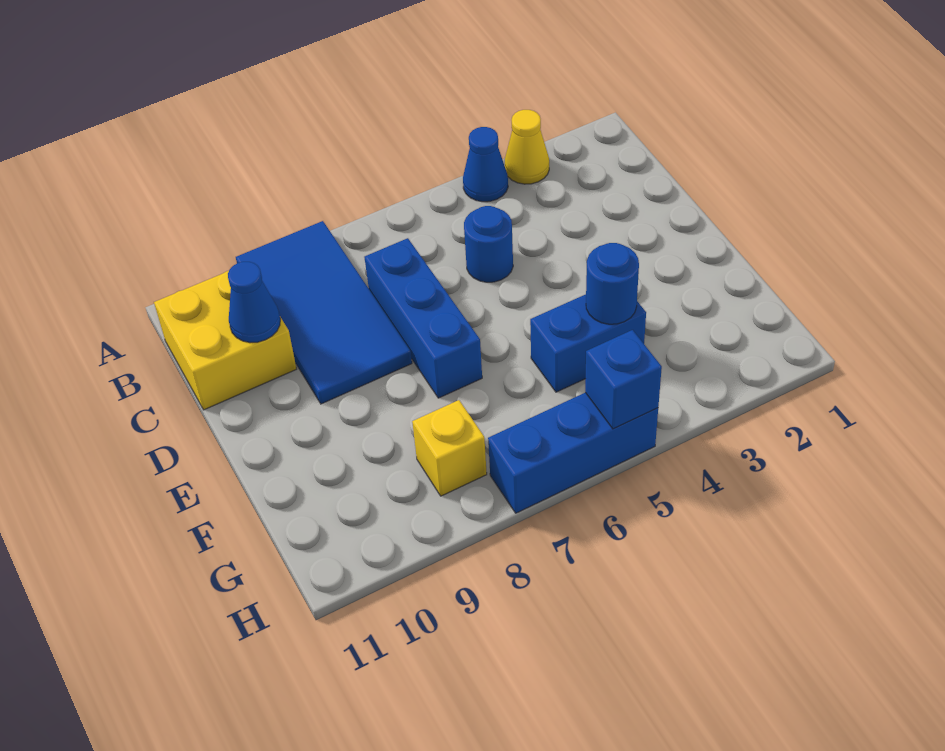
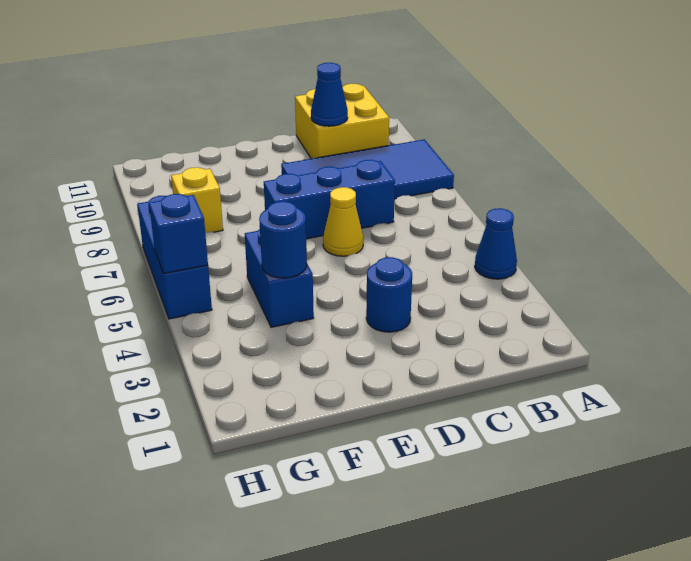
yellow 1x1 cone [505,110,549,184] -> yellow 1x1 cone moved to [323,187,363,256]
blue 1x1 round brick [464,206,513,282] -> blue 1x1 round brick moved to [366,257,412,332]

